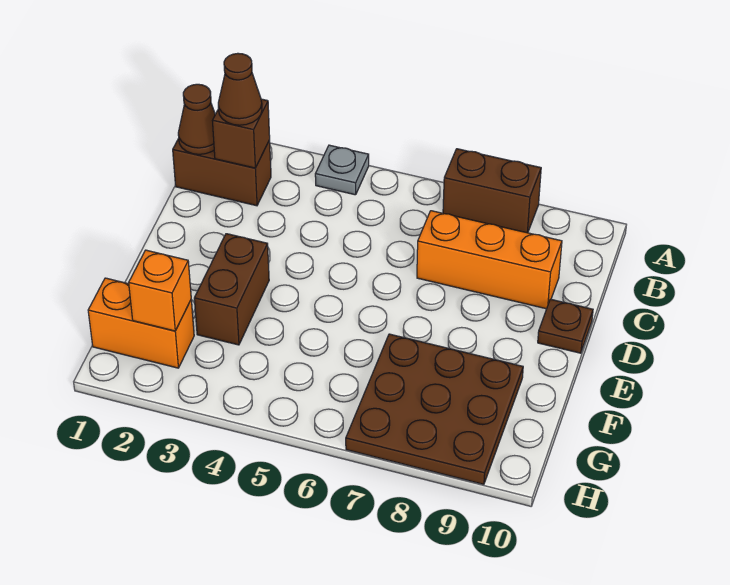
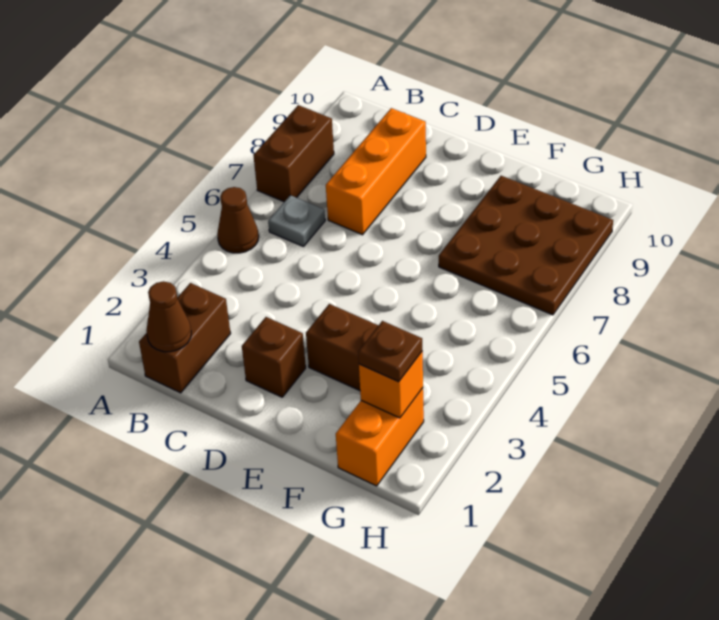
grey 1x1 plate [315,145,369,195] -> grey 1x1 plate moved to [268,195,325,247]
brown 1x1 brick [212,99,270,168] -> brown 1x1 brick moved to [242,317,306,397]
brown 1x1 cone [218,53,262,125] -> brown 1x1 cone moved to [217,187,259,253]
brown 1x1 plate [538,299,593,353] -> brown 1x1 plate moved to [358,321,422,382]

